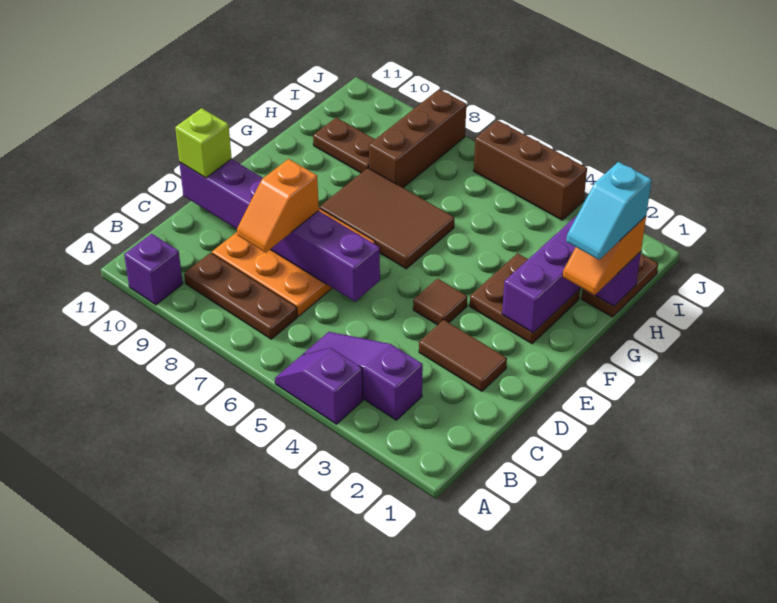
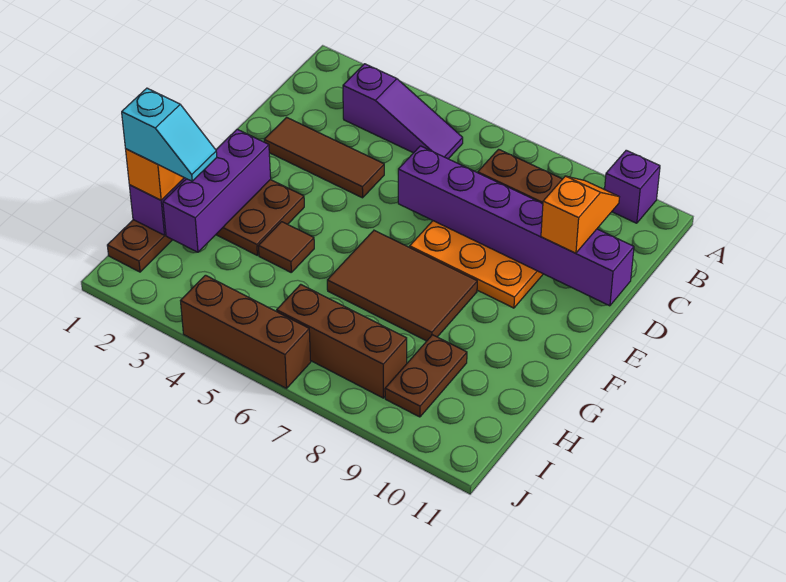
purple 1x2 slope [275,348,363,424] -> none
orange 1x2 slope [237,159,319,252] -> orange 1x2 slope moved to [541,176,619,253]
brown 1x2 tile [419,320,507,391] -> brown 1x3 tile [264,117,384,198]
lime 1x1 brick [175,108,232,178] -> none
brown 1x1 tile [413,279,467,325] -> brown 1x1 tile moved to [259,222,314,272]
cyan 1x2 slope [566,162,652,260] -> cyan 1x2 slope turned to [122,88,217,181]
brown 1x3 brick [369,89,466,188] -> brown 1x3 brick turned to [277,284,407,398]
brown 1x2 plate [313,118,375,173] -> brown 1x2 plate turned to [385,335,467,417]

